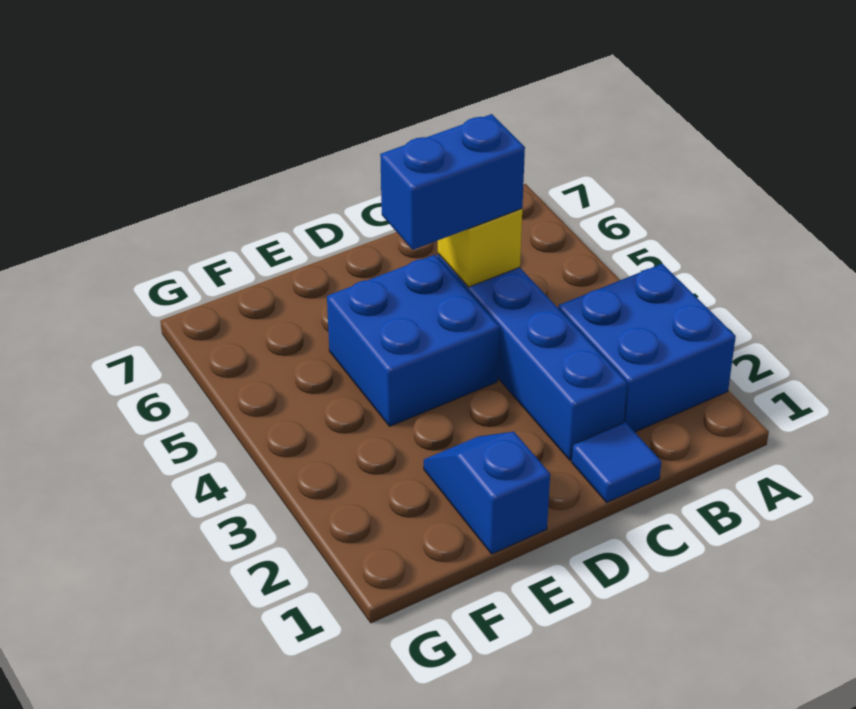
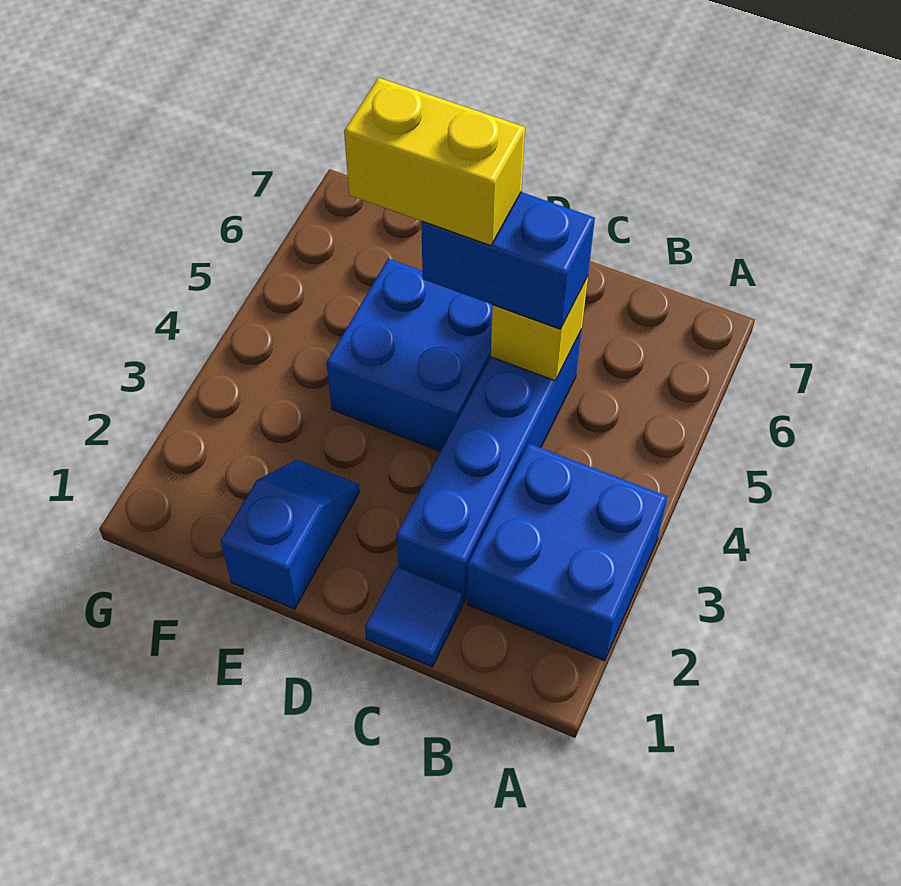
none -> yellow 1x2 brick [344,78,525,246]

